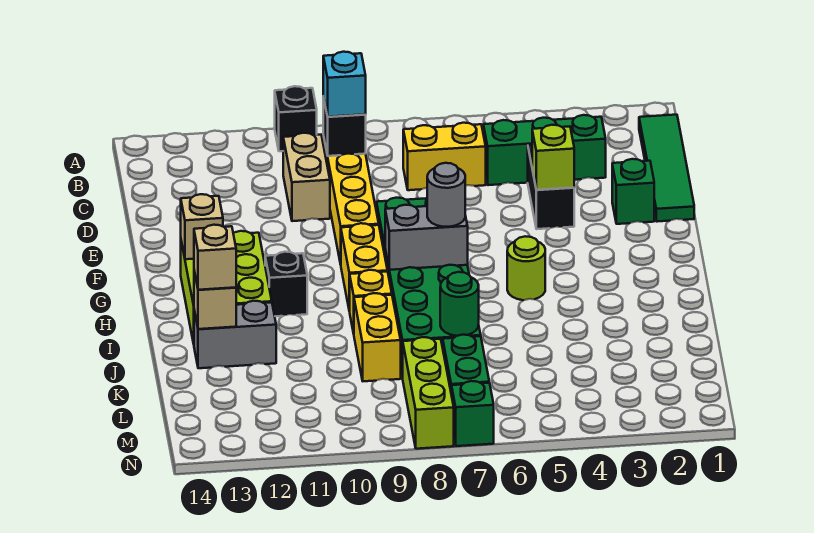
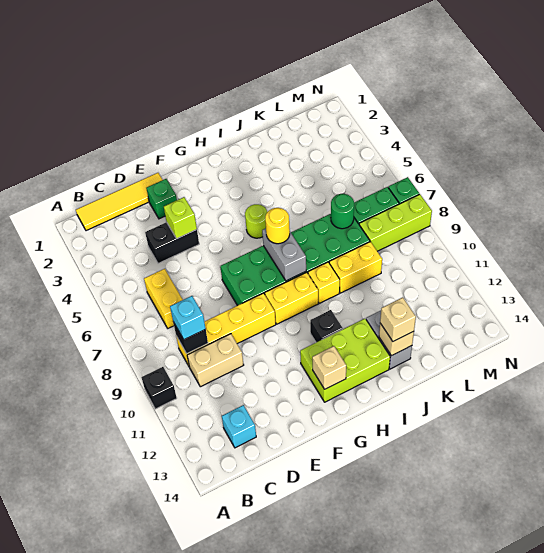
green 1x4 tile [639,115,694,222] -> yellow 1x4 tile [76,173,162,231]
green 1x3 brick [483,115,606,185] -> none
none -> cyan 1x1 brick [222,405,256,448]
grey 1x1 round brick [427,163,465,227] -> yellow 1x1 round brick [265,208,290,244]

